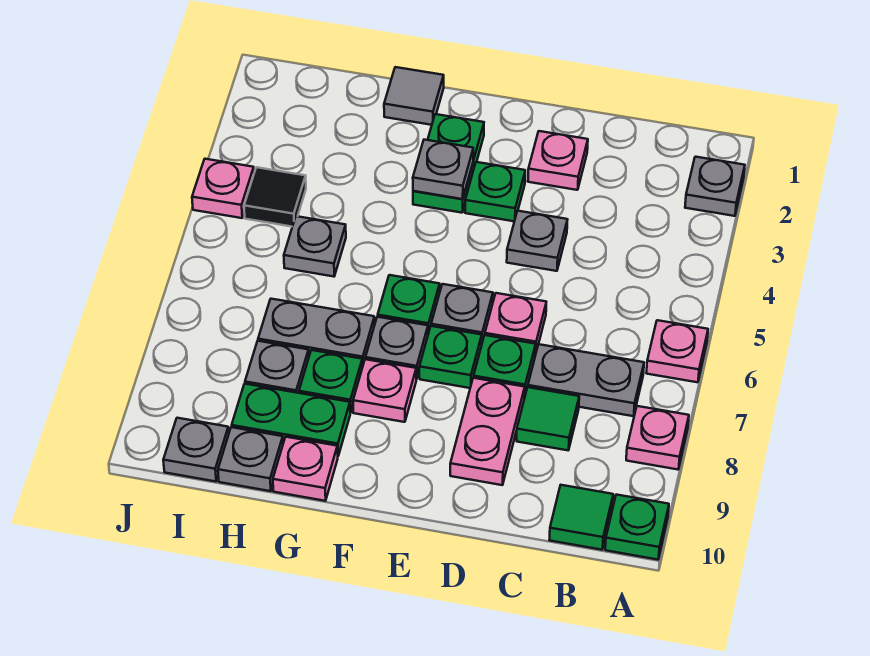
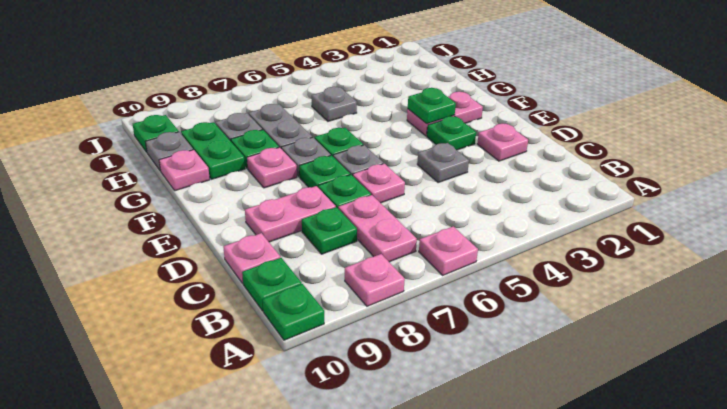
grey 1x1 plate [685,157,745,216] -> none
grey 1x2 plate [528,344,644,416] -> pink 1x2 plate [338,195,417,262]
green 1x1 tile [550,485,613,550] -> green 1x1 plate [242,258,302,311]
green 1x1 tile [517,387,579,450] -> green 1x1 plate [302,207,357,254]
green 1x2 plate [413,114,484,213] -> pink 1x2 plate [407,92,483,136]
grey 1x1 plate [413,140,473,199] -> green 1x1 plate [408,88,456,124]
grey 1x1 tile [384,67,444,125] -> none
black 1x1 tile [244,167,306,227] -> none
grey 1x1 plate [163,418,229,482] -> green 1x1 plate [133,115,179,152]
pink 1x1 plate [192,159,254,218] -> pink 1x1 plate moved to [223,233,280,283]

